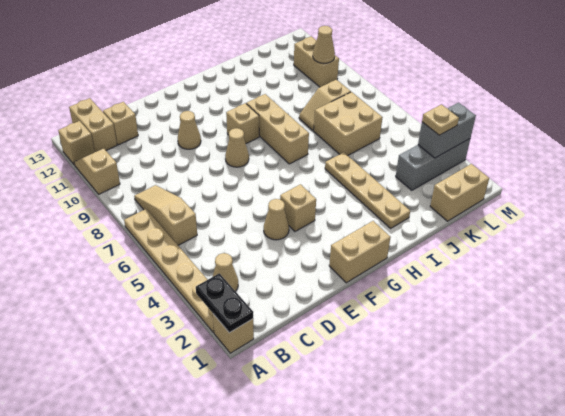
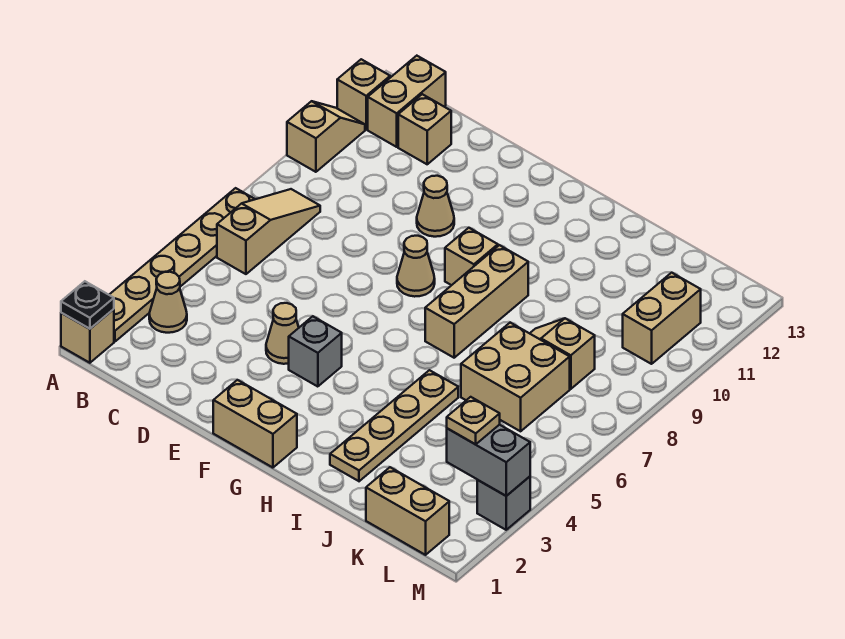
black 1x2 plate [196,273,253,333] -> black 1x1 plate [61,281,114,329]
tan 1x1 brick [280,184,316,231] -> grey 1x1 brick [289,316,342,387]
grey 1x3 brick [396,139,470,190] -> grey 1x1 brick [477,477,530,530]
tan 1x1 cone [313,26,335,63] -> none

